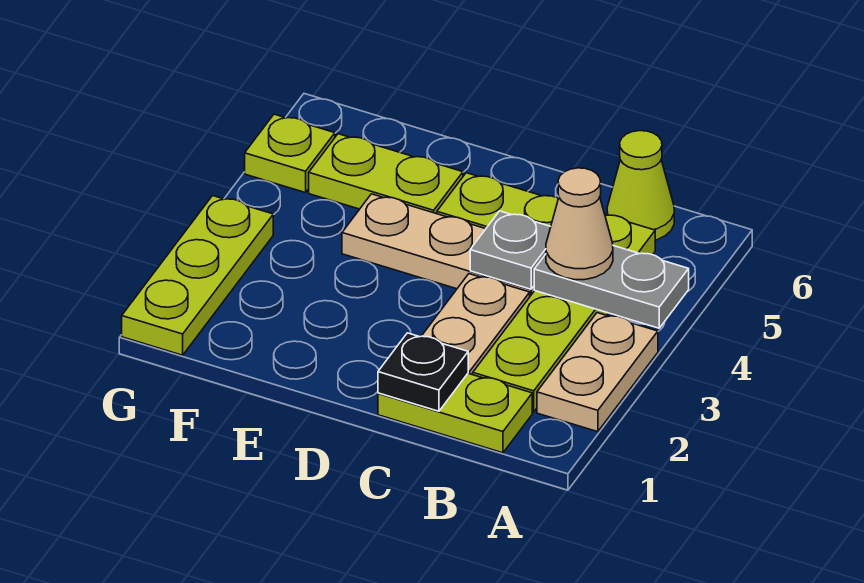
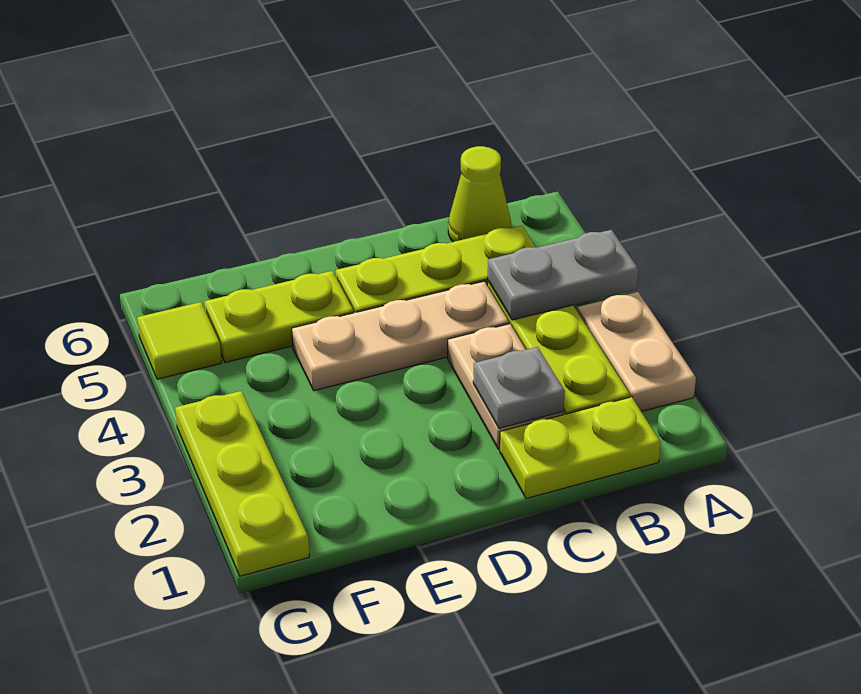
tan 1x1 cone [546,168,613,280] -> none
black 1x1 plate [378,333,468,411] -> none
grey 1x1 plate [470,211,551,289] -> grey 1x1 plate moved to [473,347,565,428]
lime 1x1 plate [245,114,335,193] -> lime 1x1 tile [137,302,222,379]

